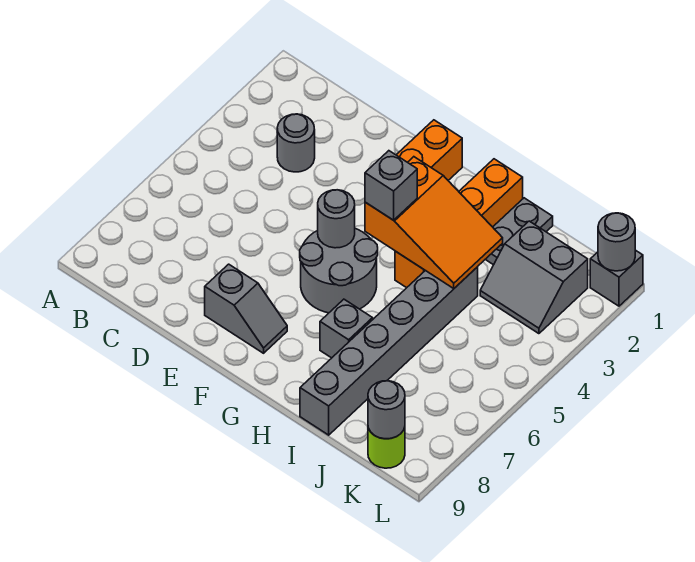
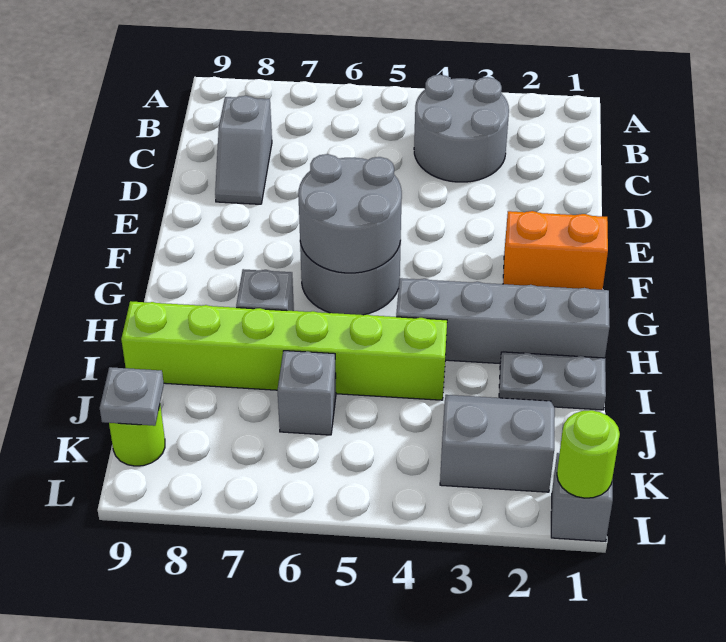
grey 1x1 round brick [277,114,315,172] -> grey 2x2 round brick [414,75,509,182]
grey 1x2 slope [205,264,287,353] -> grey 1x2 slope moved to [215,96,272,204]
grey 1x1 round brick [318,190,355,248] -> grey 2x2 round brick [298,154,402,273]
orange 2x3 slope [365,157,503,288] -> none
grey 1x1 brick [365,151,417,220] -> grey 1x1 brick moved to [278,351,336,435]
orange 1x4 brick [395,159,523,288] -> grey 1x4 brick [396,278,610,364]
grey 1x6 brick [300,267,478,435] -> lime 1x6 brick [121,301,447,400]
grey 2x2 slope [480,221,588,334] -> grey 2x2 slope turned to [440,395,555,492]
grey 1x1 round brick [368,381,405,439] -> grey 1x1 plate [100,367,164,426]
grey 1x1 round brick [598,213,635,271] -> lime 1x1 round brick [557,410,620,498]

